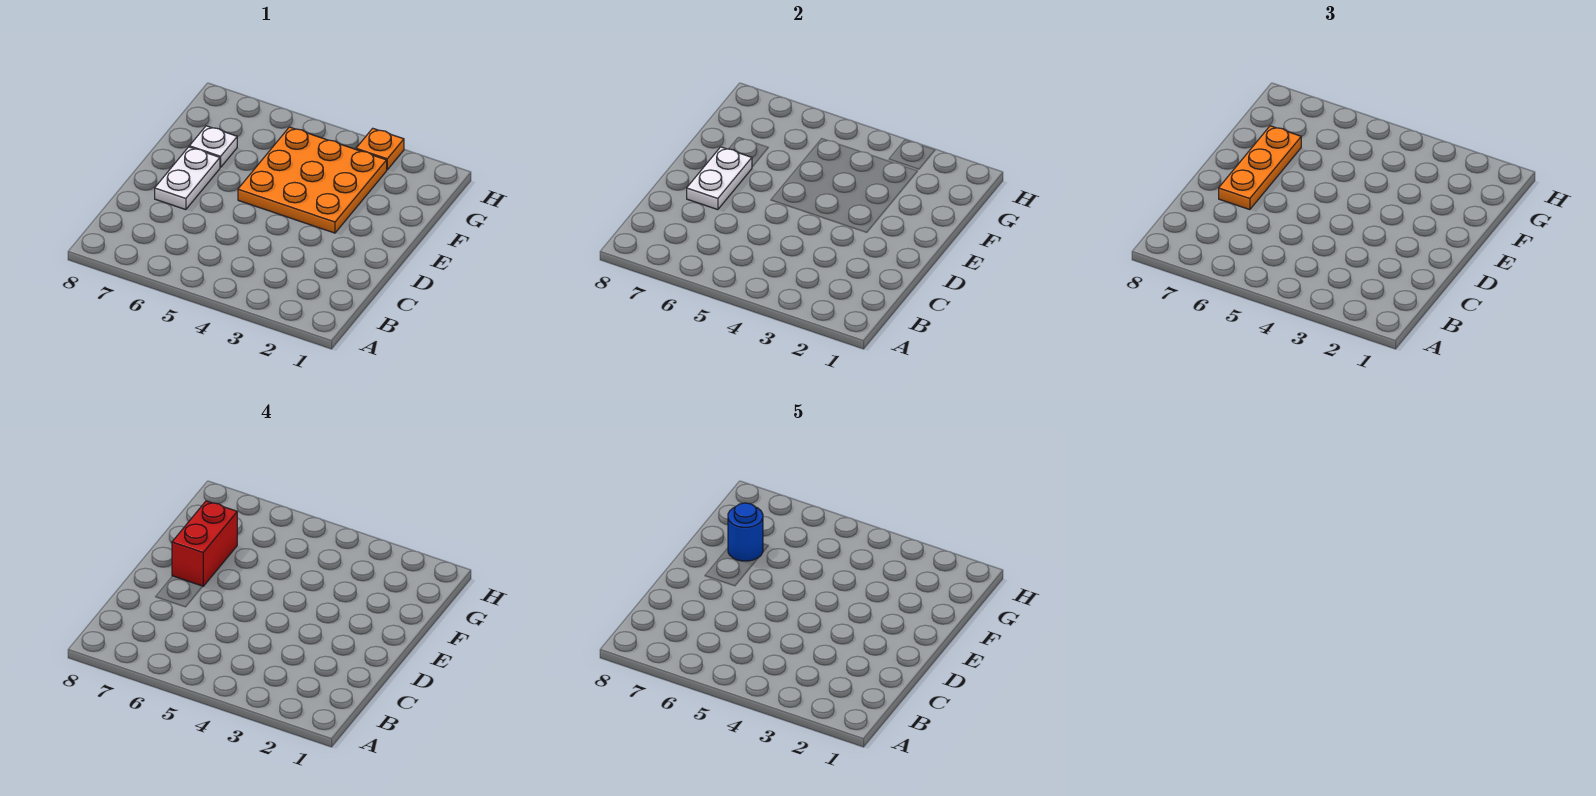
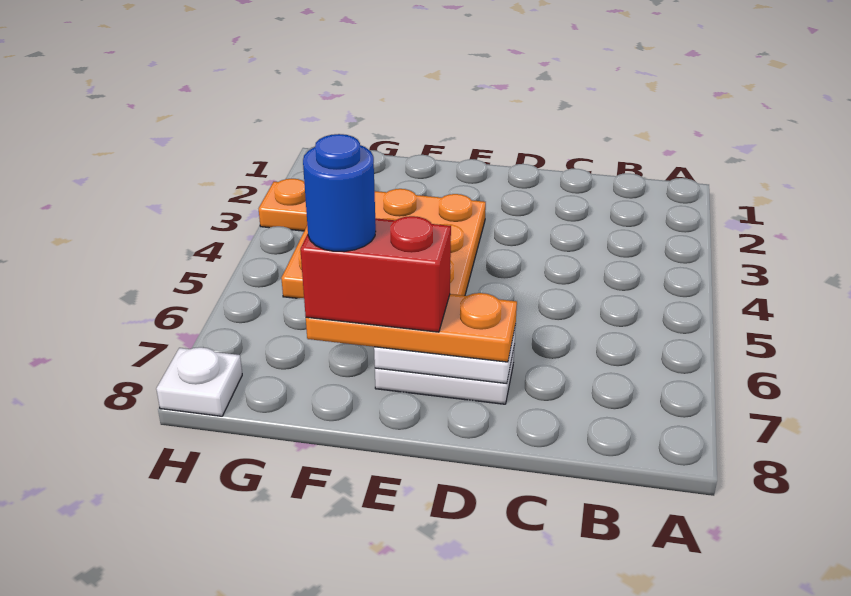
white 1x1 plate [189,126,237,167] -> white 1x1 plate moved to [156,347,242,416]

